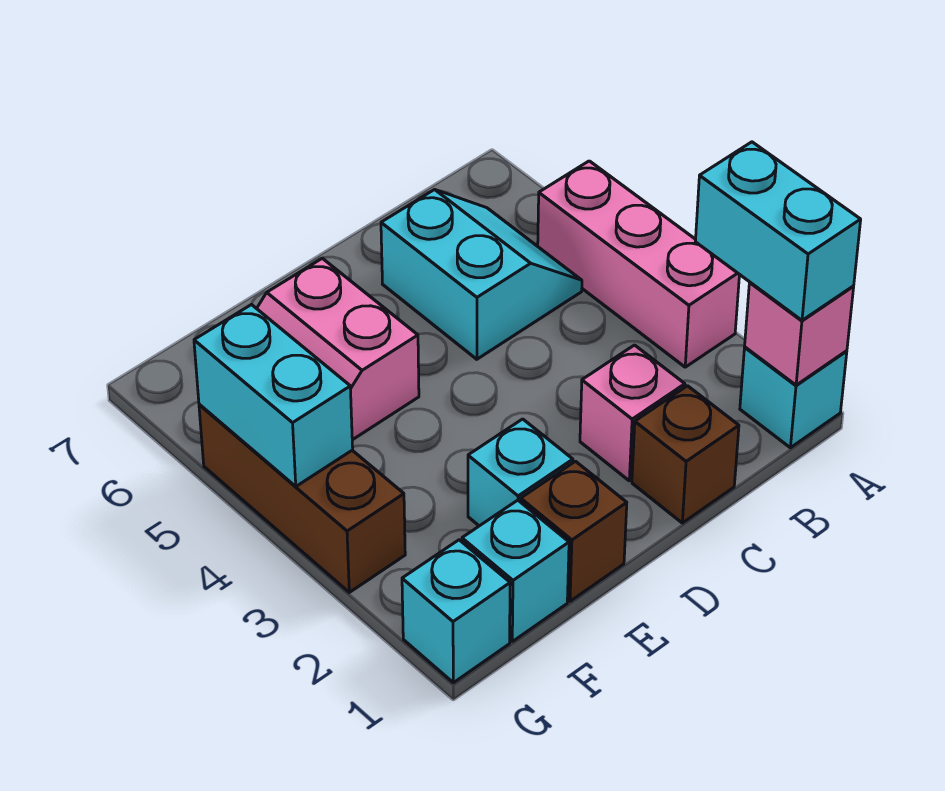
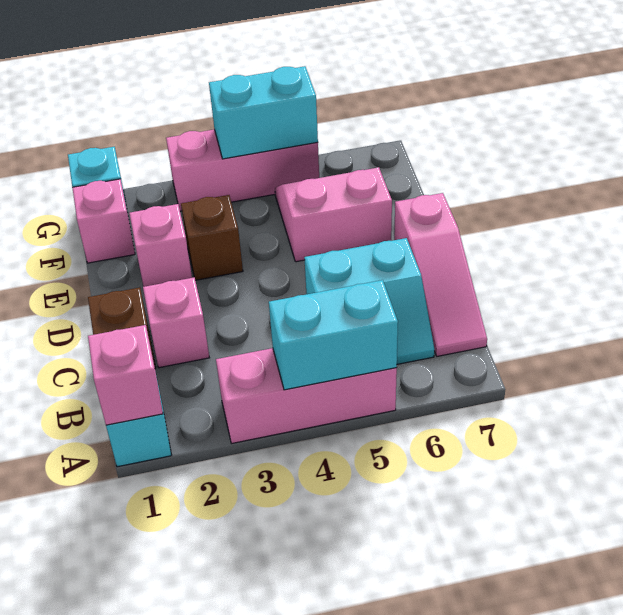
cyan 1x2 brick [695,142,861,320] -> cyan 1x2 brick moved to [269,280,398,390]
none -> pink 1x3 slope [394,193,487,356]
brown 1x1 brick [521,461,627,601] -> brown 1x1 brick moved to [181,195,243,280]
cyan 1x1 brick [468,419,573,526] -> pink 1x1 brick [129,204,192,287]
cyan 1x1 brick [462,500,569,641] -> pink 1x1 brick [72,179,135,263]
brown 1x3 brick [199,404,405,592] -> pink 1x3 brick [166,129,319,211]

